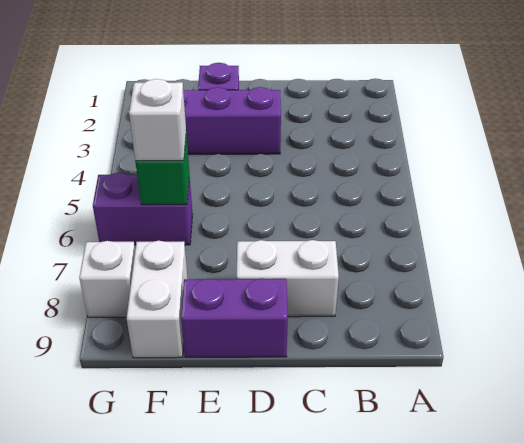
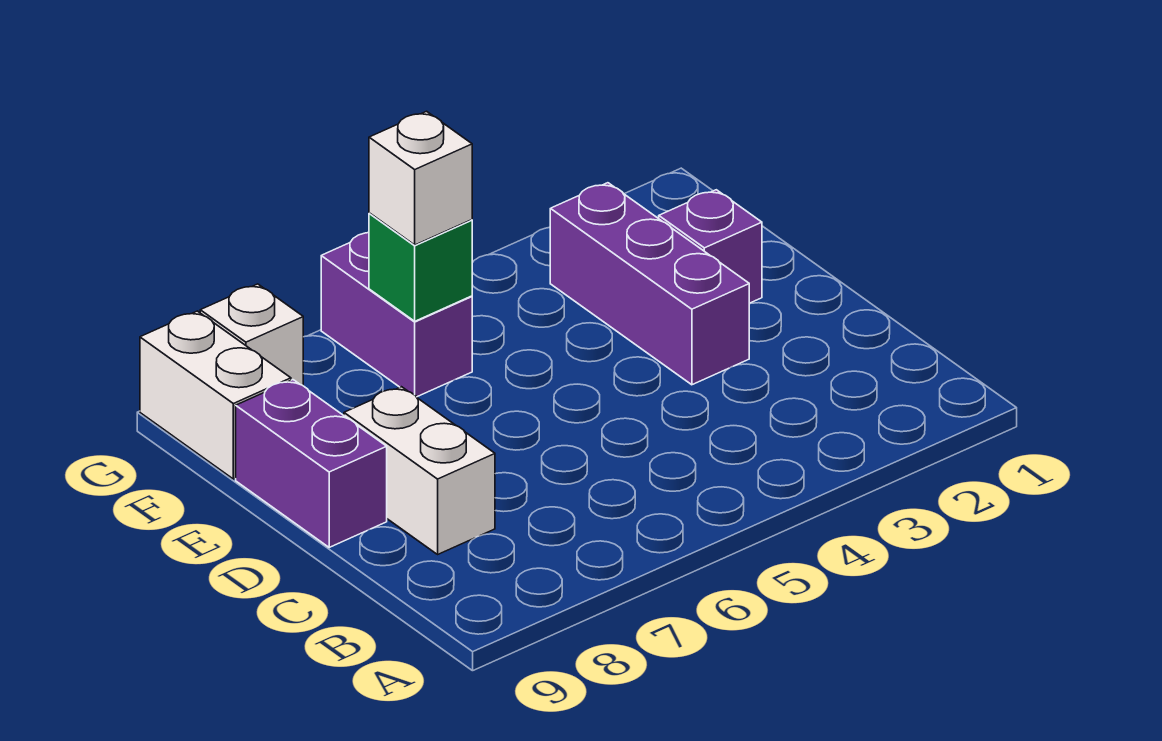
white 1x2 brick [127,241,188,358] -> white 1x2 brick turned to [140,311,291,479]

